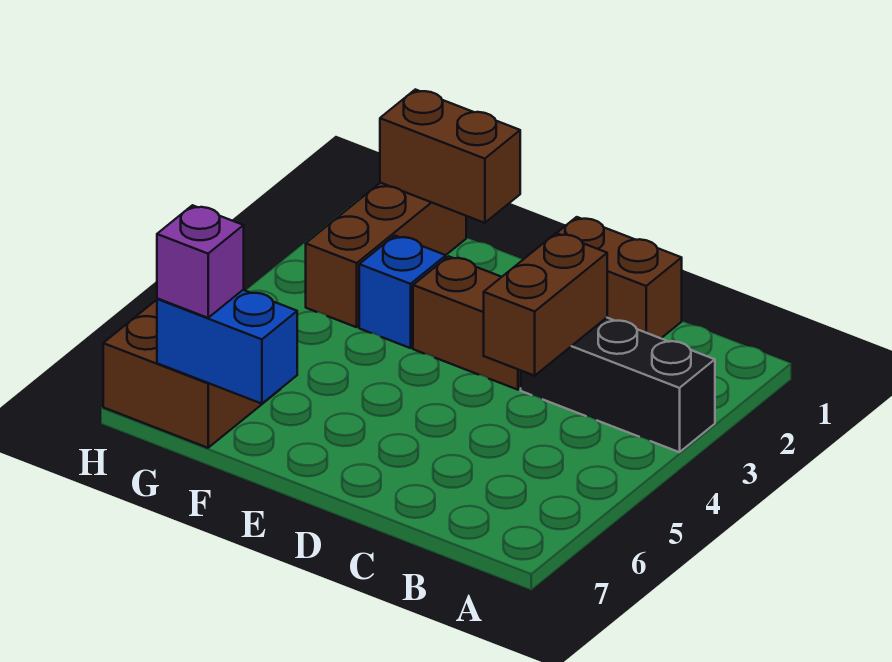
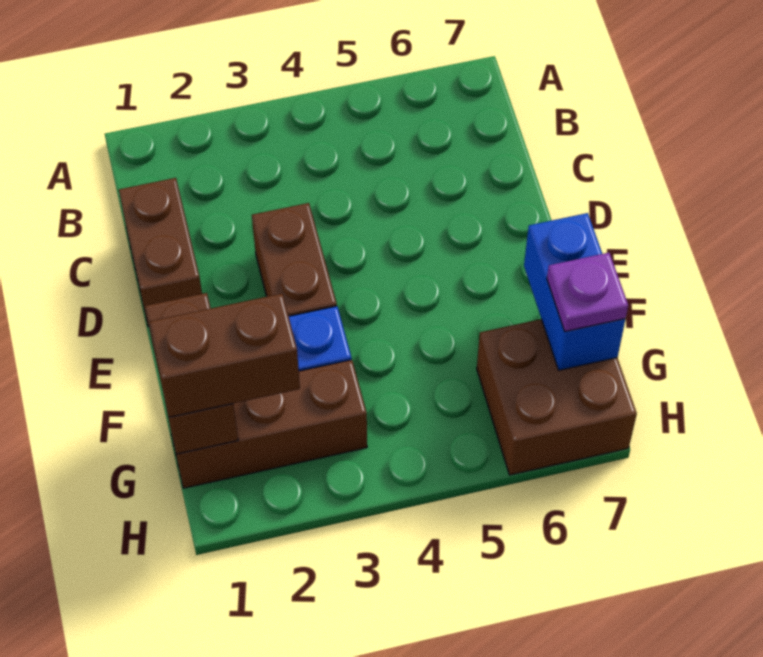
black 1x3 brick [521,318,715,452] -> none
brown 1x2 brick [484,233,607,376] -> brown 1x2 brick moved to [149,294,300,417]
purple 1x1 brick [157,205,244,318] -> purple 1x1 plate [547,253,628,332]

